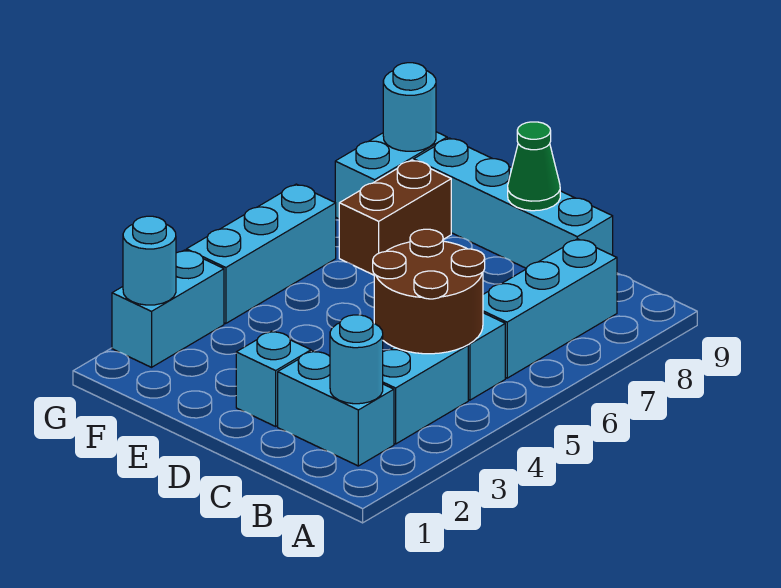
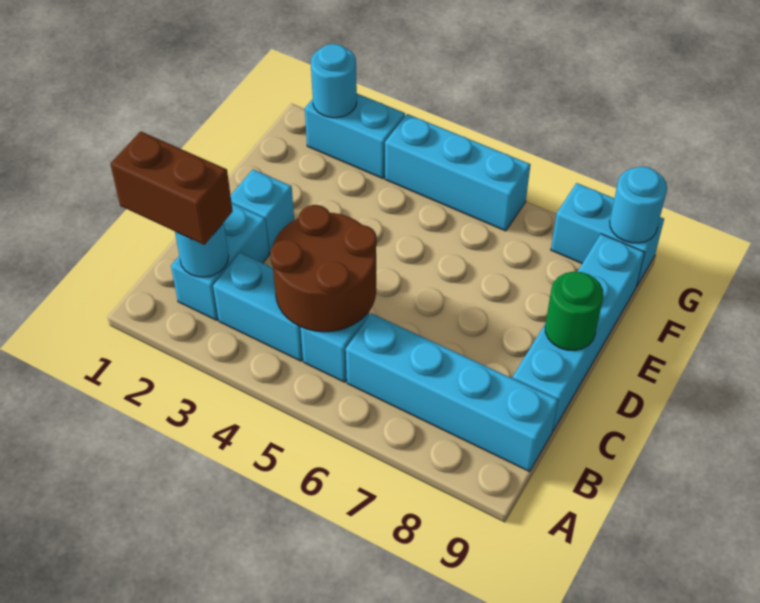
cyan 1x3 brick [483,239,617,378] -> cyan 1x4 brick [346,313,558,472]
green 1x1 cone [508,122,560,211] -> green 1x1 round brick [545,272,603,351]
brown 1x2 brick [339,160,451,275] -> brown 1x2 brick moved to [110,131,233,245]

